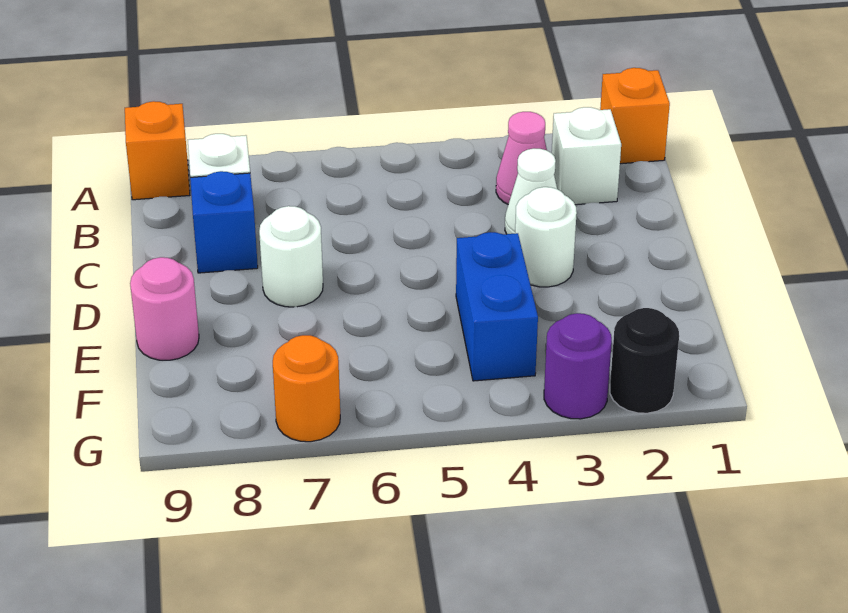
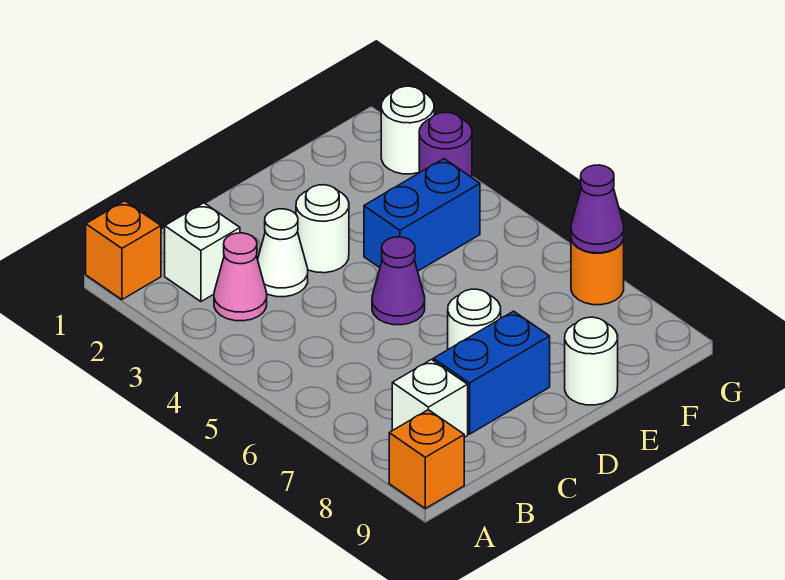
blue 1x1 brick [190,171,258,273] -> blue 1x2 brick [433,311,550,434]
none -> purple 1x1 cone [372,237,425,325]
pink 1x1 round brick [130,257,199,360] -> white 1x1 round brick [565,317,618,405]
black 1x1 round brick [610,308,679,413] -> white 1x1 round brick [381,86,434,174]
none -> purple 1x1 cone [571,165,624,253]

